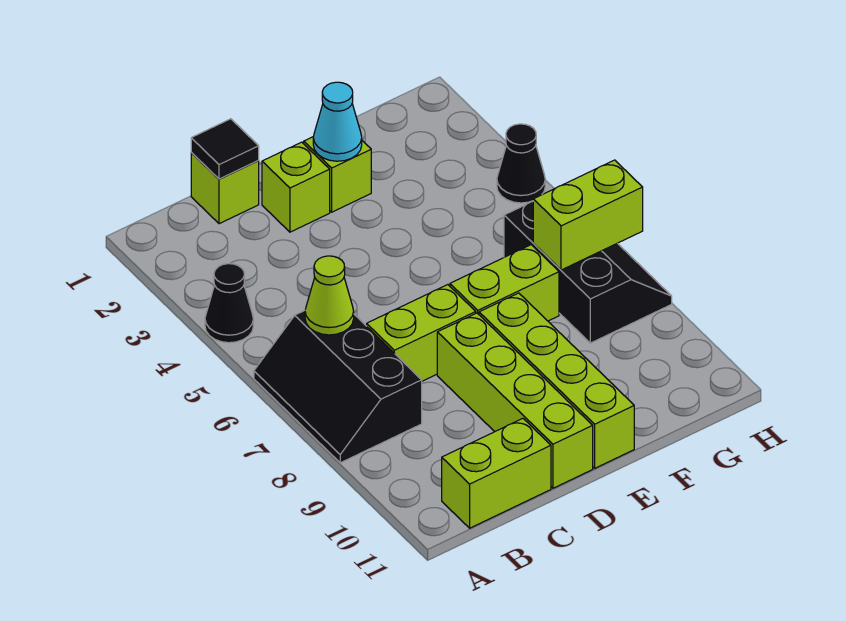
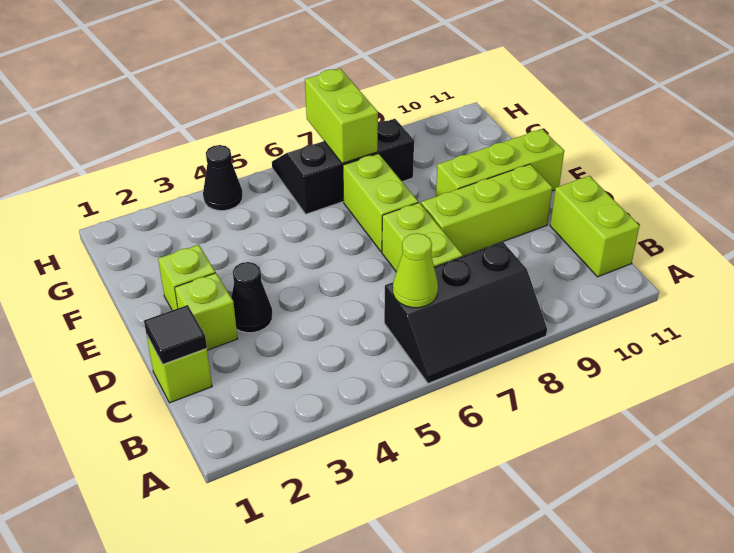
black 1x1 cone [205,264,253,343] -> black 1x1 cone moved to [231,262,272,333]
lime 1x4 brick [437,313,593,488] -> lime 1x3 brick [421,164,552,256]
cyan 1x1 cone [313,82,362,161] -> none
lime 1x4 brick [479,293,634,468] -> lime 1x3 brick [436,129,564,196]

